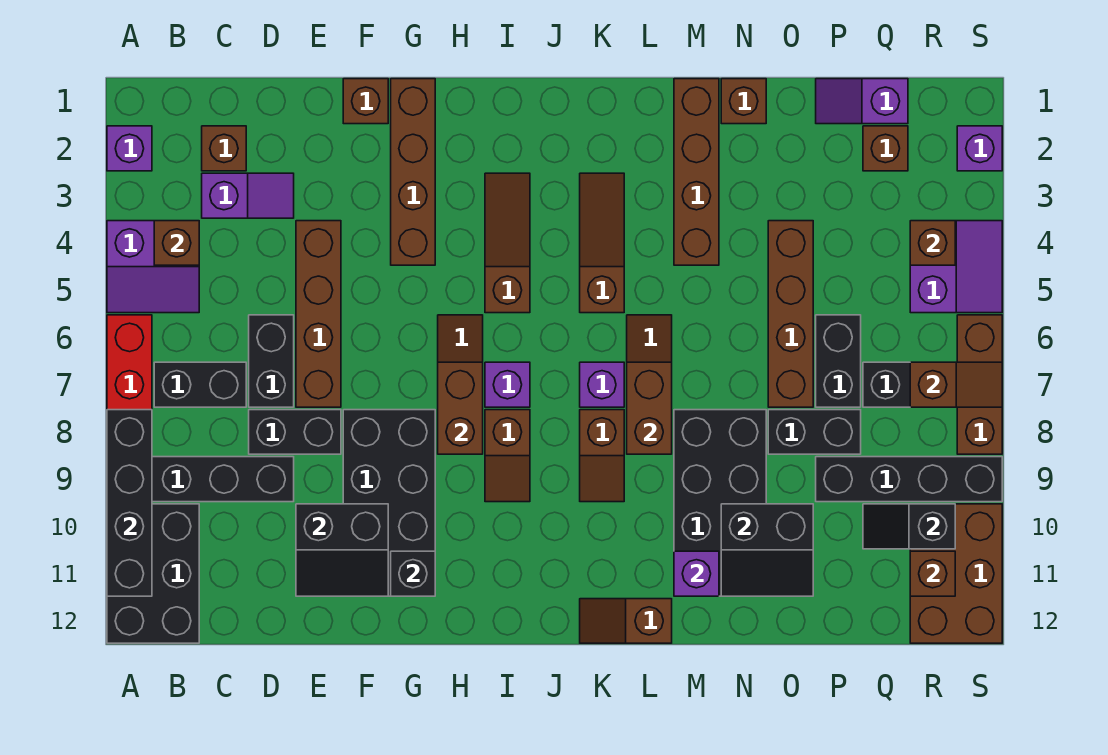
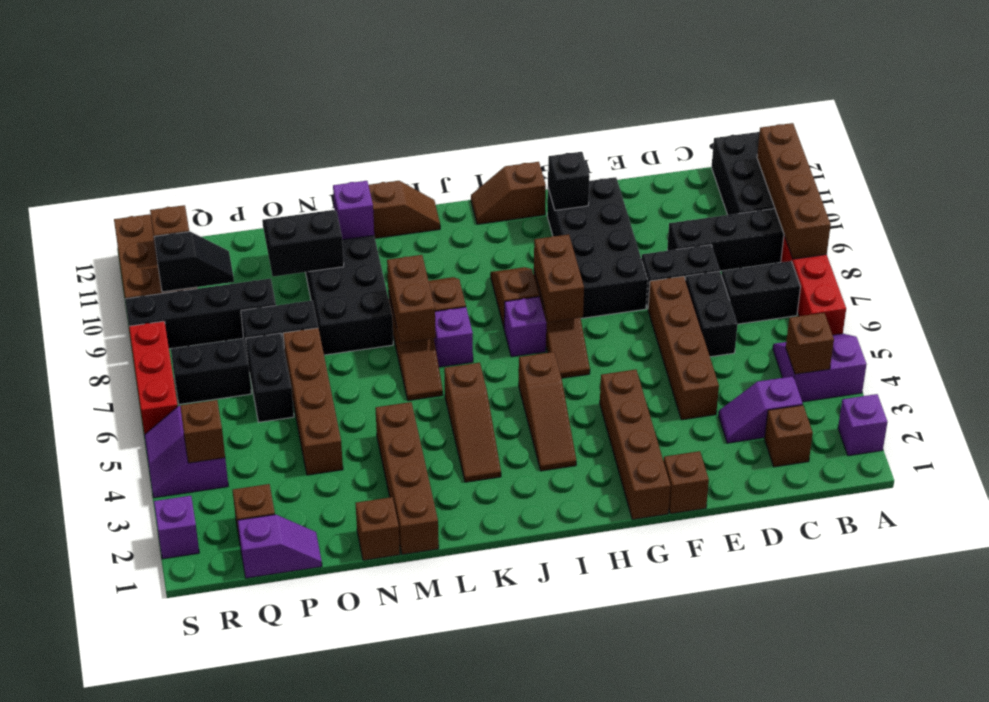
black 1x4 brick [107,410,152,596] -> brown 1x4 brick [757,123,831,259]
black 2x2 slope [296,504,388,596] -> none
brown 1x2 slope [910,362,1002,407] -> brown 1x2 slope moved to [471,162,546,224]
brown 1x3 brick [957,315,1002,454] -> red 1x3 brick [129,321,178,435]

